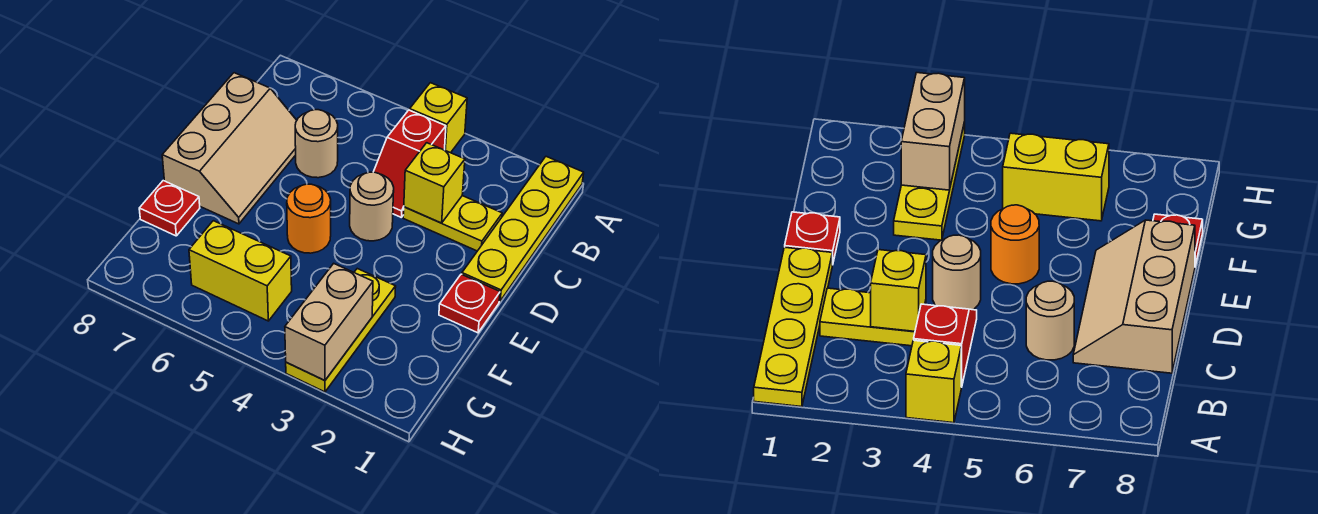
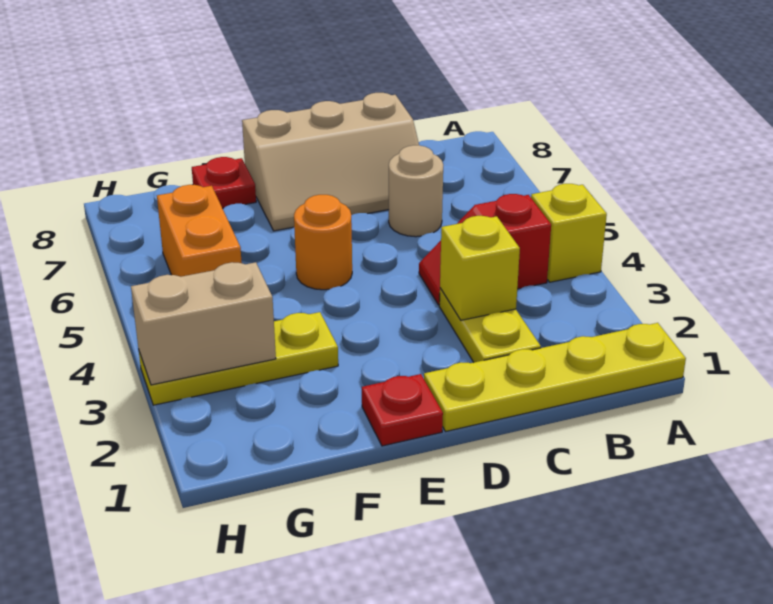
tan 1x1 round brick [350,172,394,241] -> none
yellow 1x2 brick [189,221,292,321] -> orange 1x2 brick [157,185,242,277]

